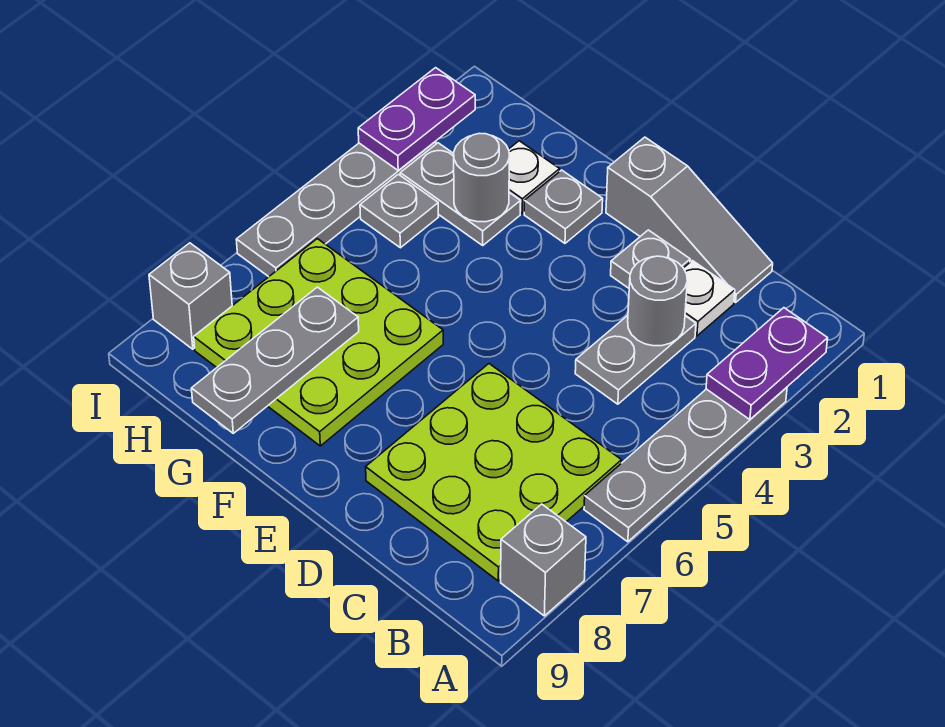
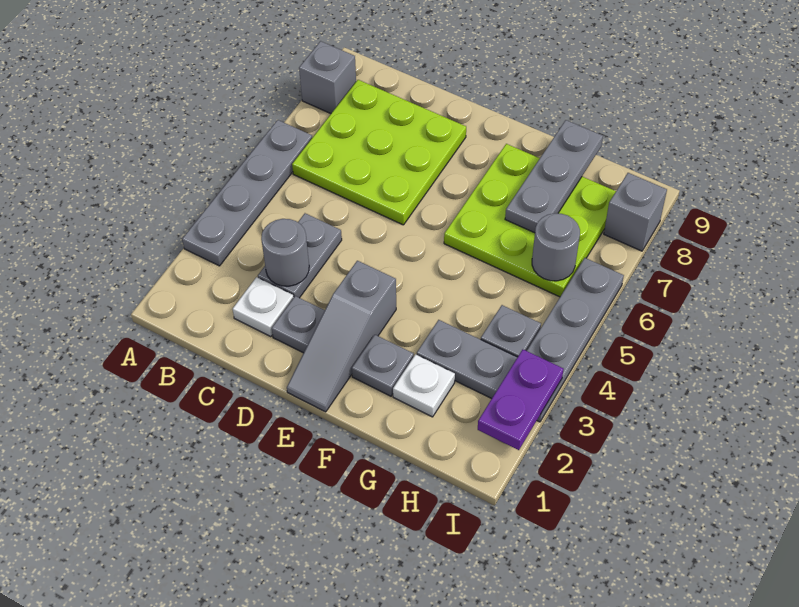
purple 1x2 plate [706,308,828,420] -> none
grey 1x3 slope [606,137,773,303] -> grey 1x3 slope turned to [287,261,396,412]
grey 1x1 round brick [454,133,509,222] -> grey 1x1 round brick moved to [532,213,580,281]

